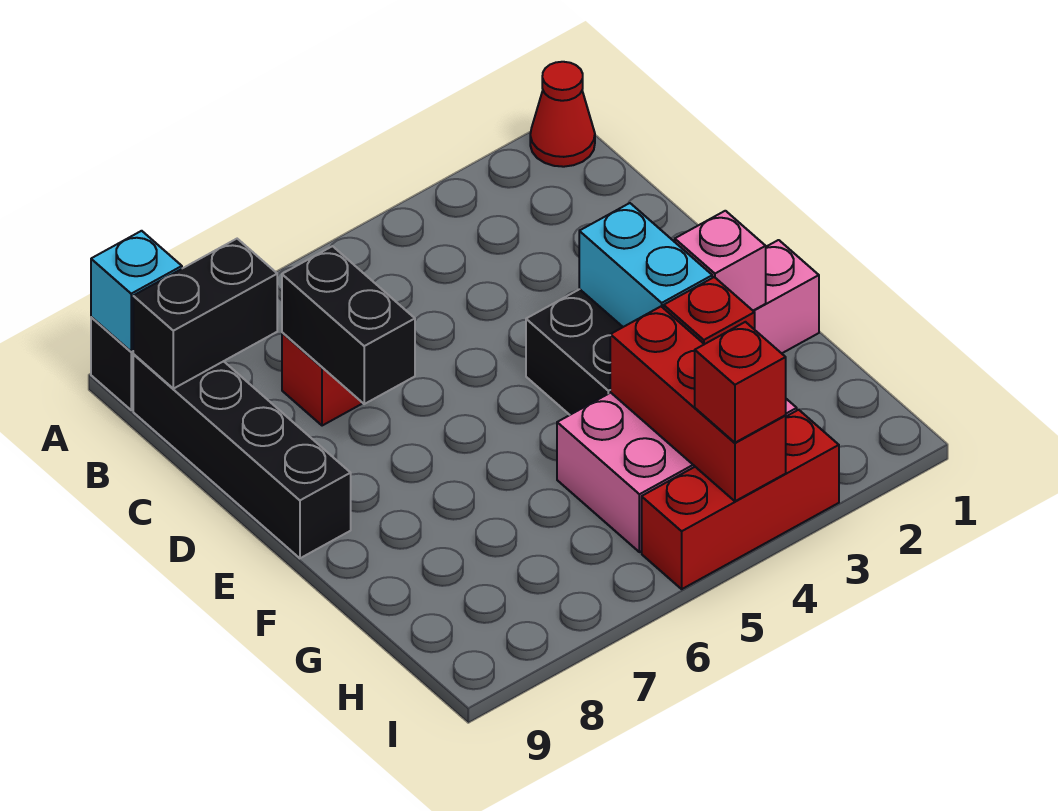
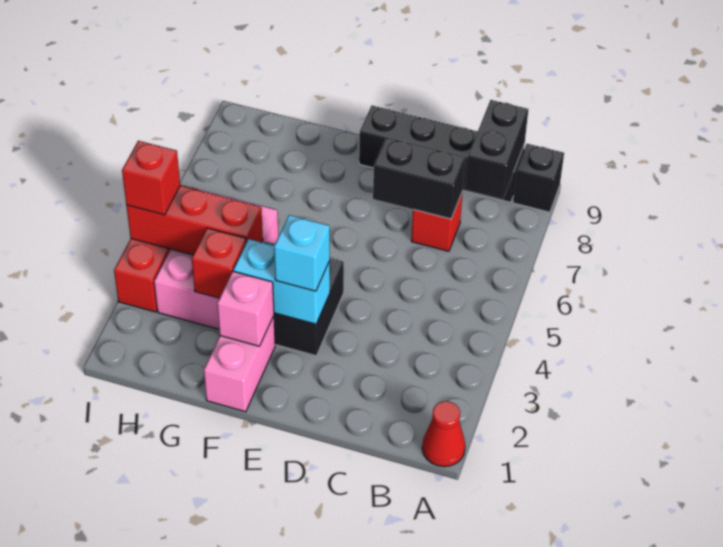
cyan 1x1 brick [91,231,182,351] -> cyan 1x1 brick moved to [274,215,330,291]

